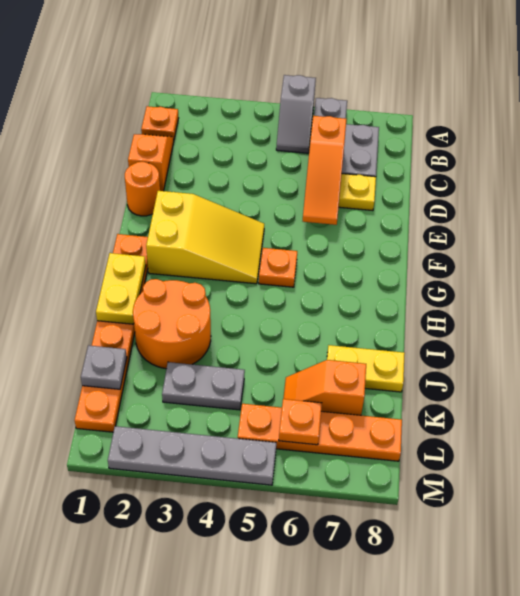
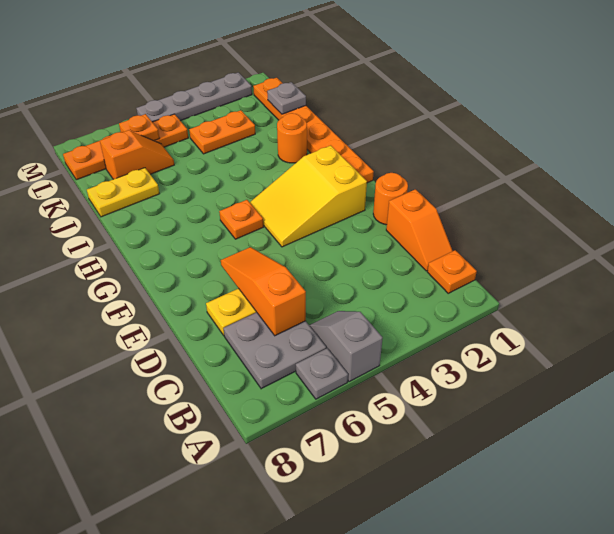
yellow 1x2 plate [96,253,146,324] -> none
orange 2x2 round brick [133,279,211,369] -> orange 1x1 round brick [277,113,307,163]
grey 1x2 plate [162,362,245,410] -> orange 1x2 plate [189,110,255,154]

